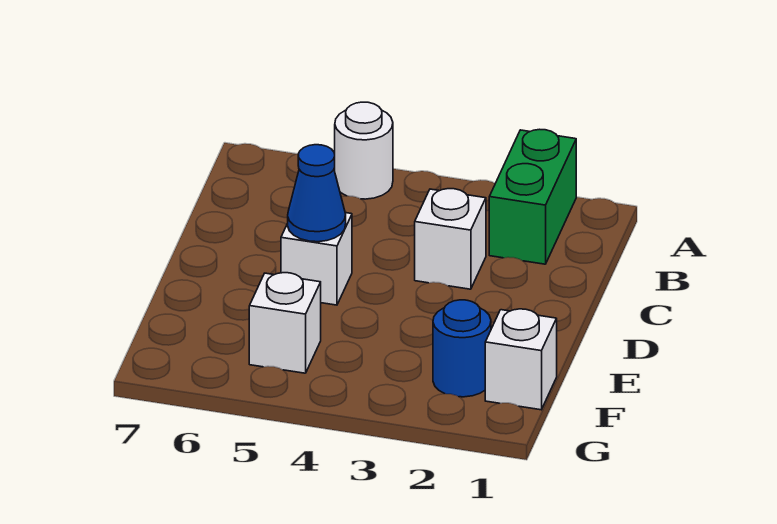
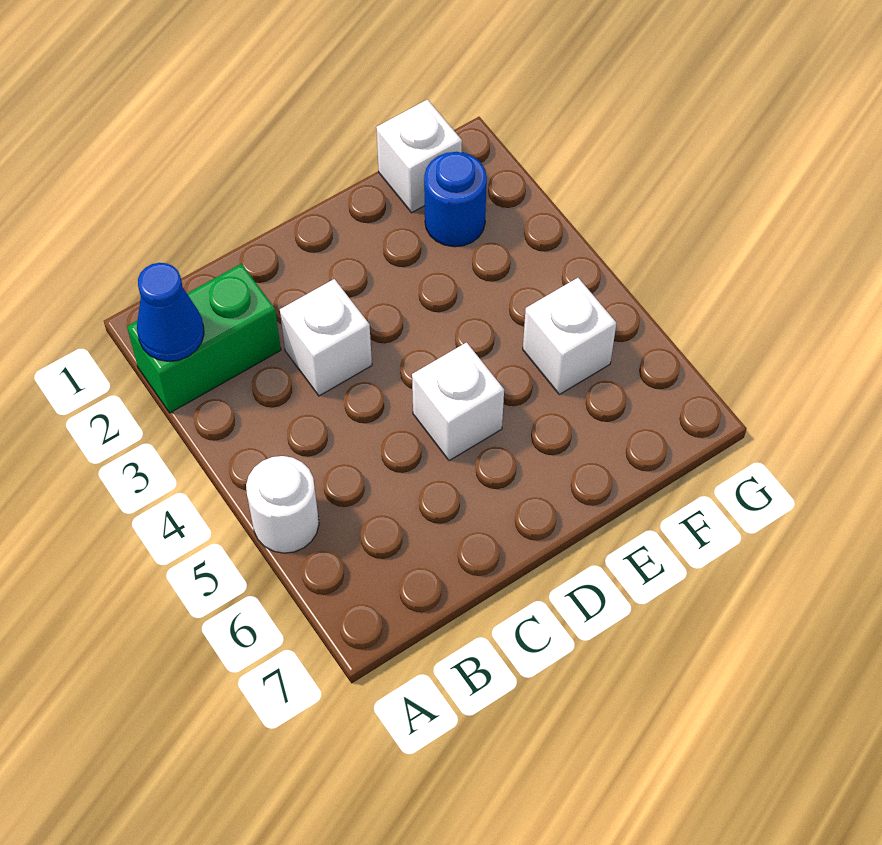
blue 1x1 cone [288,145,346,242] -> blue 1x1 cone moved to [137,263,204,361]

